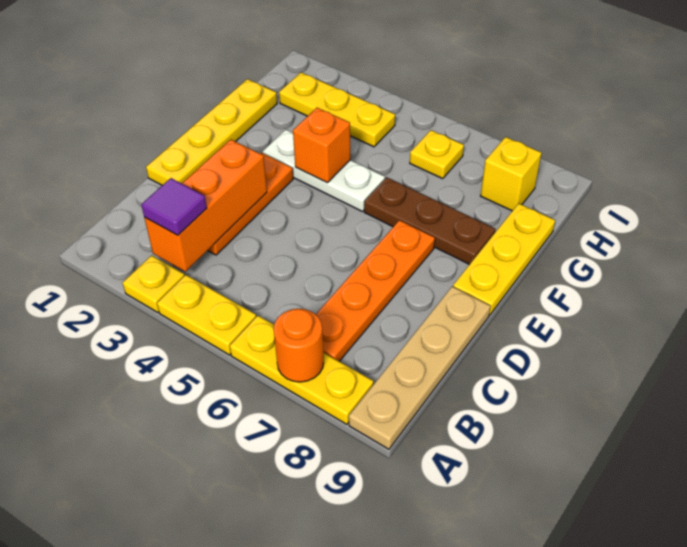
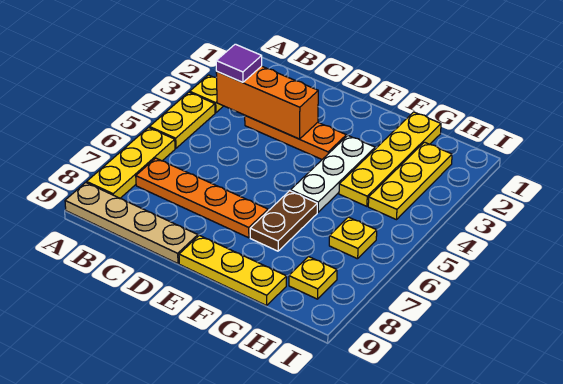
orange 1x1 round brick [274,309,324,382] -> none
yellow 1x4 plate [146,79,277,185] -> yellow 1x4 plate turned to [339,112,441,206]
orange 1x1 brick [293,108,350,183] -> none
brown 1x3 plate [364,177,495,264] -> brown 1x2 plate [250,191,317,251]
yellow 1x1 brick [481,137,541,211] -> yellow 1x1 plate [289,257,337,299]

